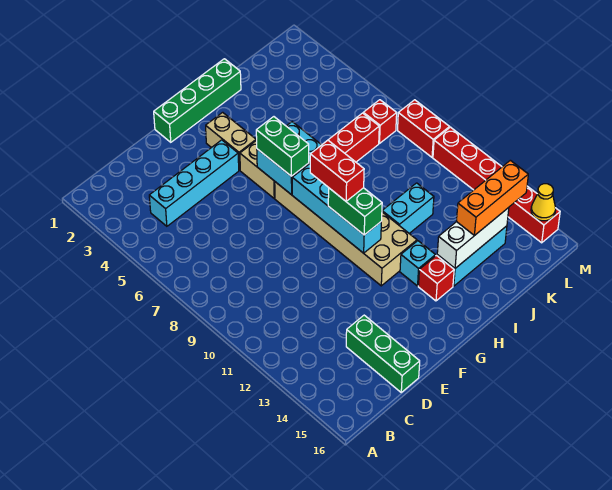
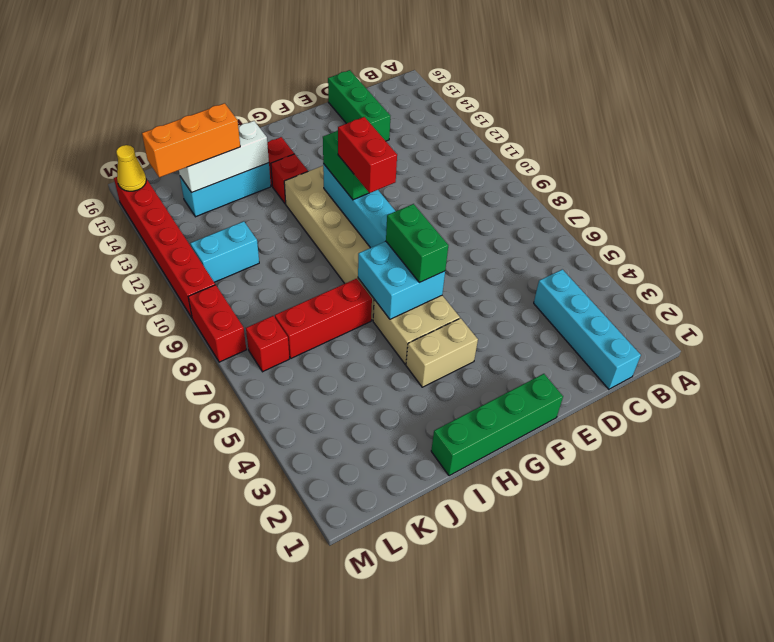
cyan 1x4 brick [149,140,239,226] -> cyan 1x4 brick turned to [534,269,641,389]
tan 1x2 brick [206,112,256,170] -> tan 1x2 brick turned to [406,318,478,387]
cyan 1x1 brick [400,241,436,286] -> red 1x1 brick [271,154,308,204]
cyan 1x2 brick [382,183,434,233] -> cyan 1x2 brick moved to [190,221,259,282]

